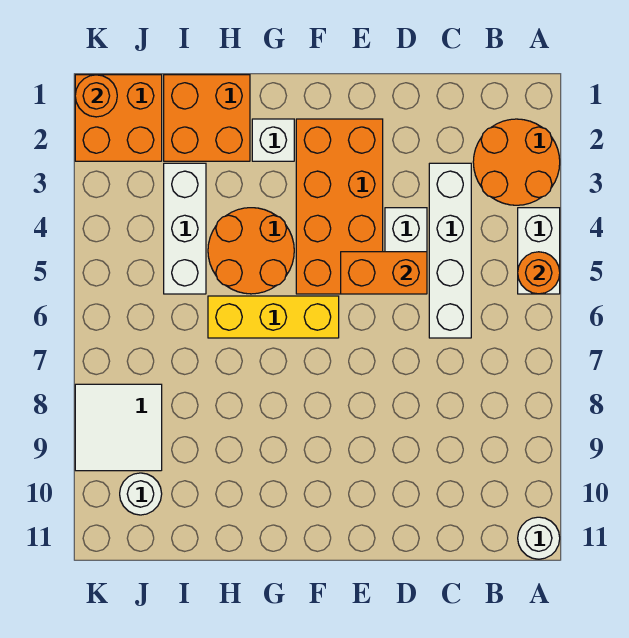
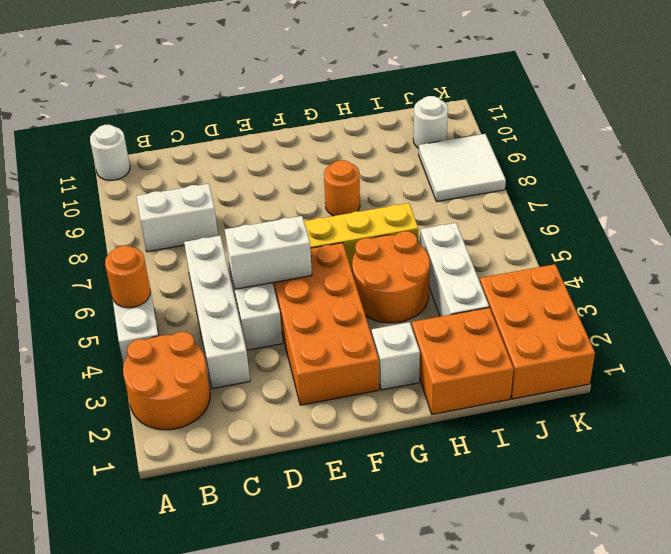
none -> white 1x2 brick [136,184,218,252]
orange 1x2 brick [341,252,427,294] -> white 1x2 brick [225,216,312,289]
orange 2x2 brick [75,75,162,161] -> orange 2x3 brick [480,264,595,399]
orange 1x1 round brick [75,75,117,117] -> orange 1x1 round brick moved to [324,160,360,216]

